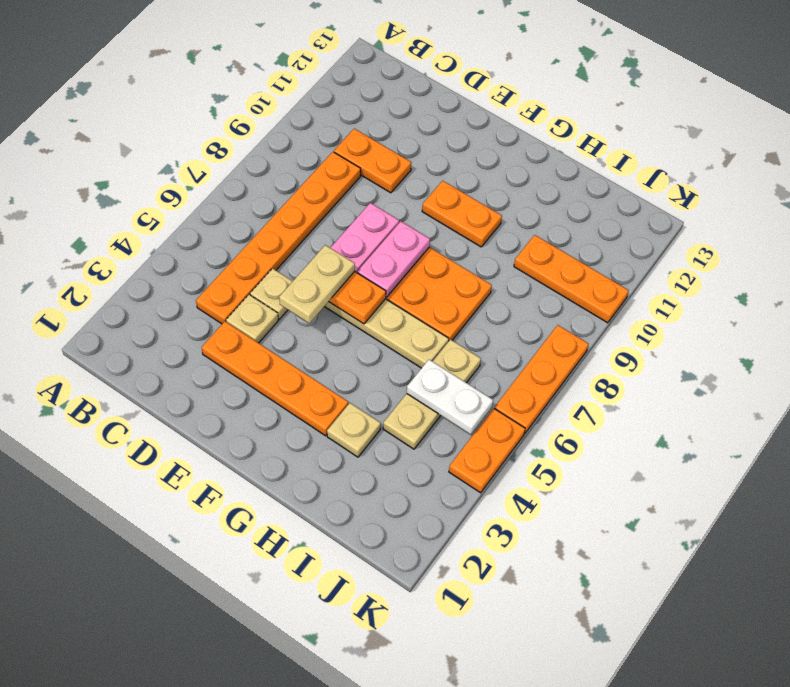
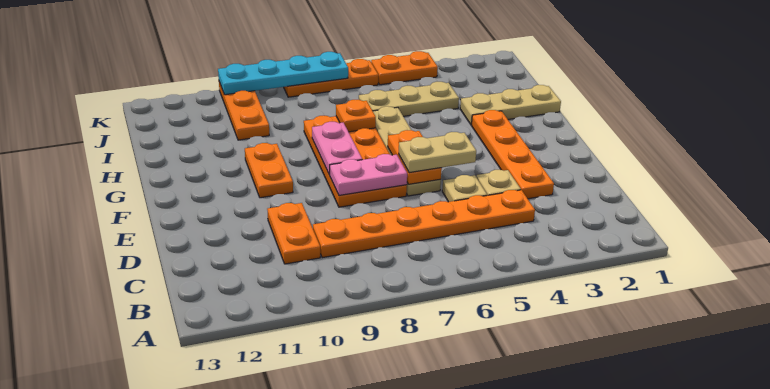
pink 1x2 plate [357,221,430,297] -> pink 1x2 plate turned to [312,122,362,175]
tan 1x1 plate [327,403,381,457] -> tan 1x3 plate [460,85,561,125]
none -> orange 1x1 plate [336,100,376,132]
white 1x2 plate [407,360,493,434] -> none
none -> cyan 1x4 plate [218,52,348,95]

